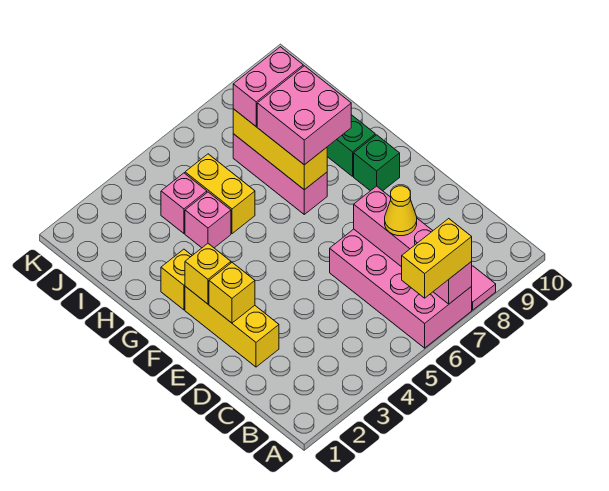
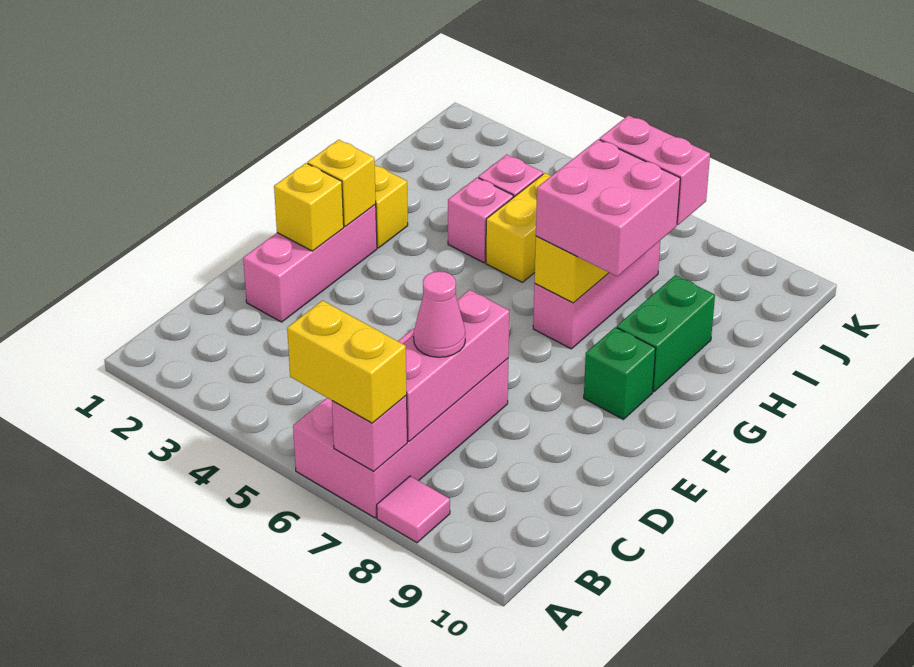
yellow 1x1 cone [385,186,417,236] -> pink 1x1 cone [414,271,465,357]
yellow 1x3 brick [185,287,279,367] -> pink 1x3 brick [243,205,377,322]

